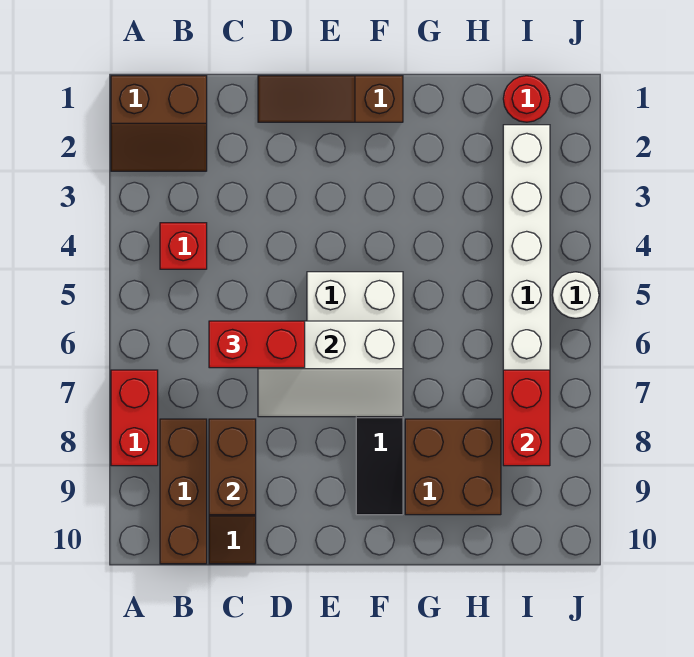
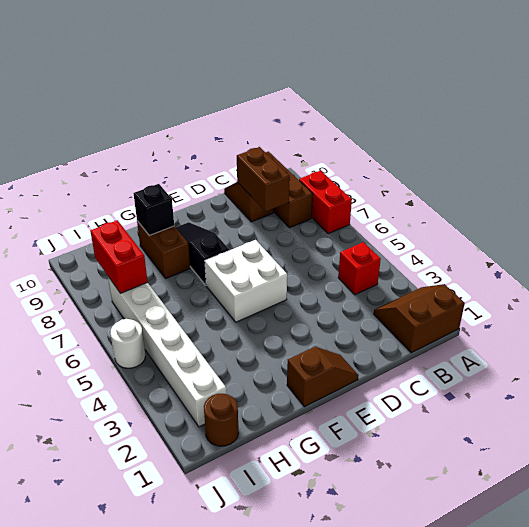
red 1x2 brick [209,321,305,368] -> none
brown 1x3 slope [258,76,403,122] -> brown 1x2 slope [287,347,358,407]
white 2x3 slope [258,321,403,417] -> none
brown 2x2 brick [405,419,501,515] -> brown 1x2 brick [137,221,190,279]
none -> black 1x1 brick [133,184,174,236]
red 1x1 round brick [503,76,550,122] -> brown 1x1 round brick [204,394,239,446]

